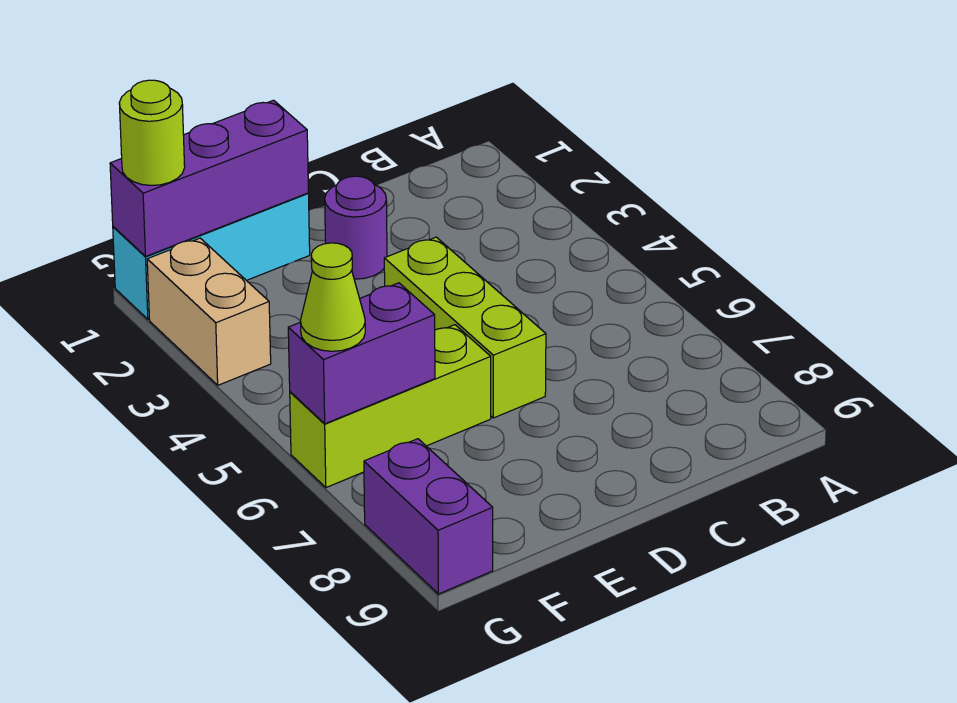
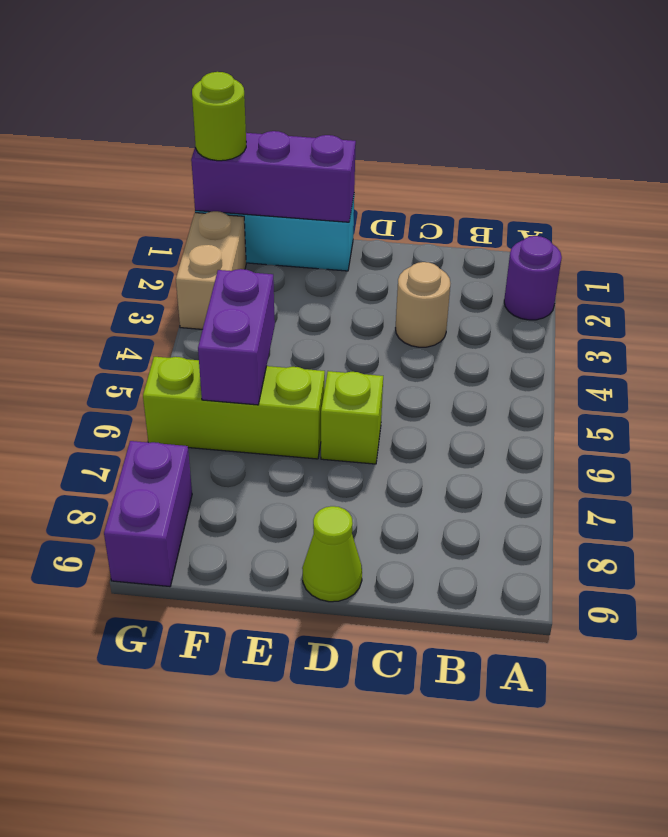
none -> tan 1x1 round brick [396,262,450,347]
purple 1x1 round brick [325,176,387,279] -> purple 1x1 round brick moved to [504,236,562,320]
lime 1x3 brick [384,237,546,418] -> lime 1x1 brick [321,371,383,464]
purple 1x2 brick [288,283,435,424] -> purple 1x2 brick turned to [198,269,275,405]
lime 1x1 cone [301,243,365,351] -> lime 1x1 cone moved to [302,506,362,602]

